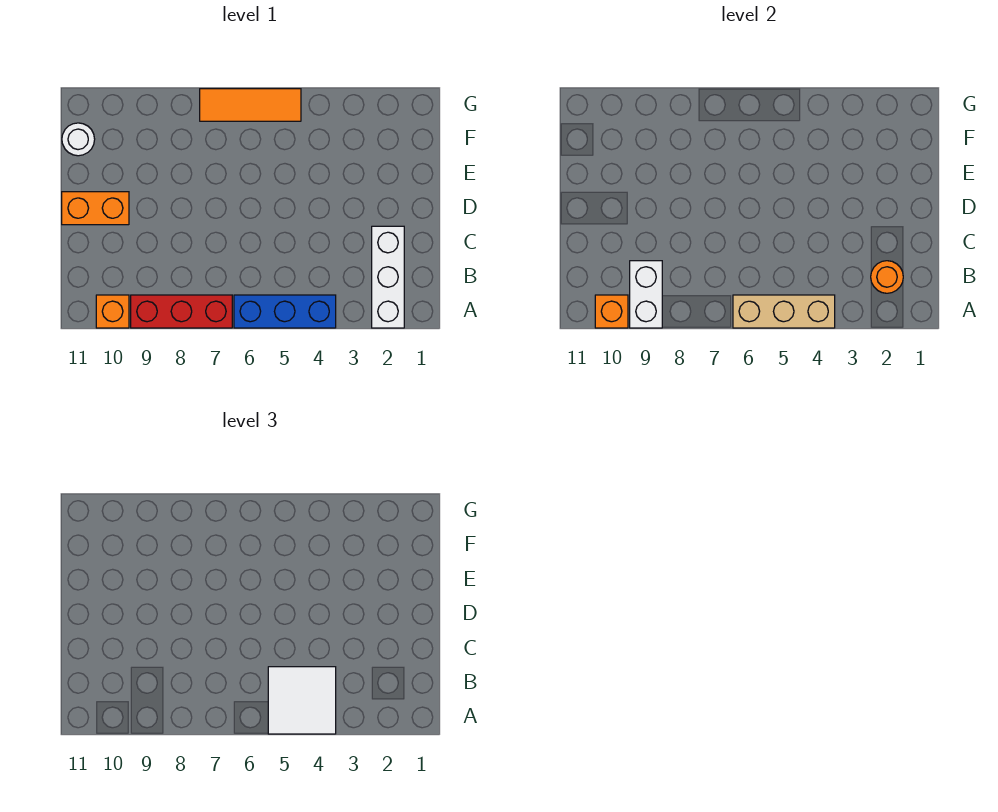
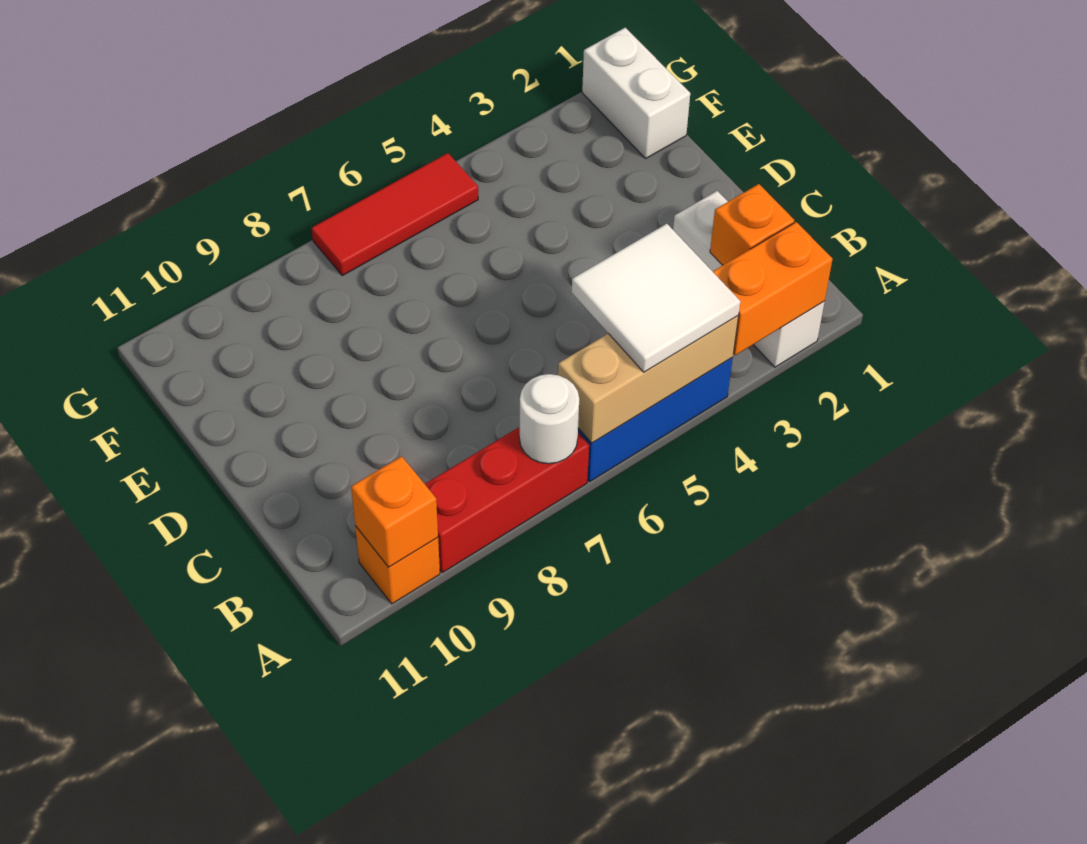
white 1x2 brick [630,261,662,328] -> white 1x2 brick moved to [582,28,690,158]
orange 1x1 round brick [871,261,903,293] -> orange 1x1 brick [710,184,794,265]
orange 1x2 brick [62,192,129,225] -> orange 1x2 brick moved to [713,222,833,355]
white 1x1 round brick [62,123,95,156] -> white 1x1 round brick moved to [519,374,579,464]
orange 1x3 tile [200,89,301,121] -> red 1x3 tile [312,153,478,275]

